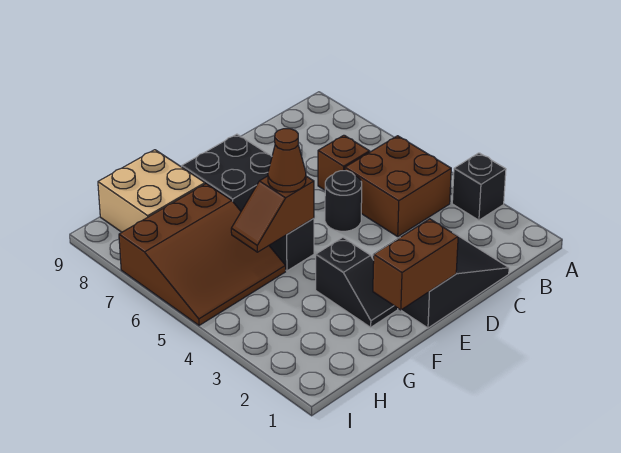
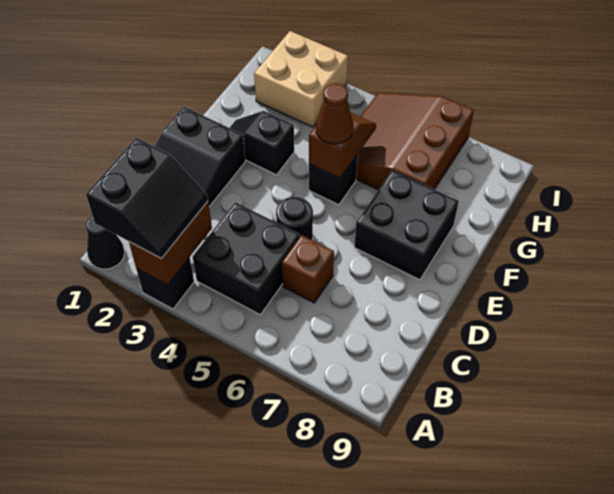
none -> black 1x1 cone [85,216,125,269]
none -> black 2x2 slope [86,138,208,259]
brown 2x2 brick [345,136,451,237] -> black 2x2 brick [193,202,300,315]
brown 1x2 brick [373,219,458,310] -> brown 1x2 brick moved to [129,201,212,285]
tan 2x2 brick [98,150,205,232] -> tan 2x2 brick moved to [254,31,348,127]

